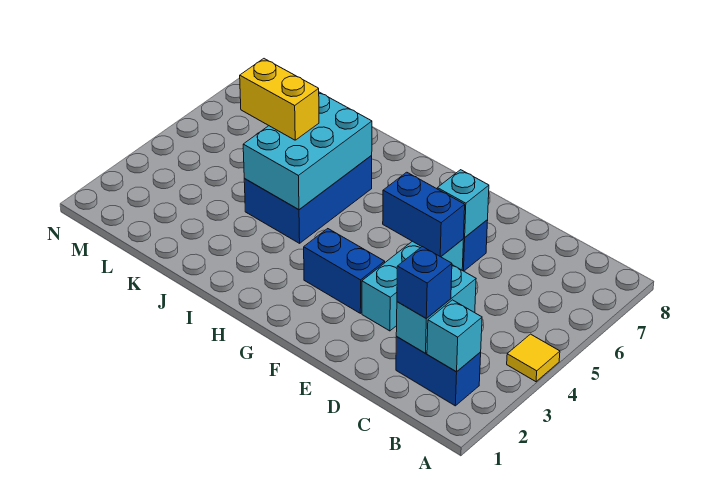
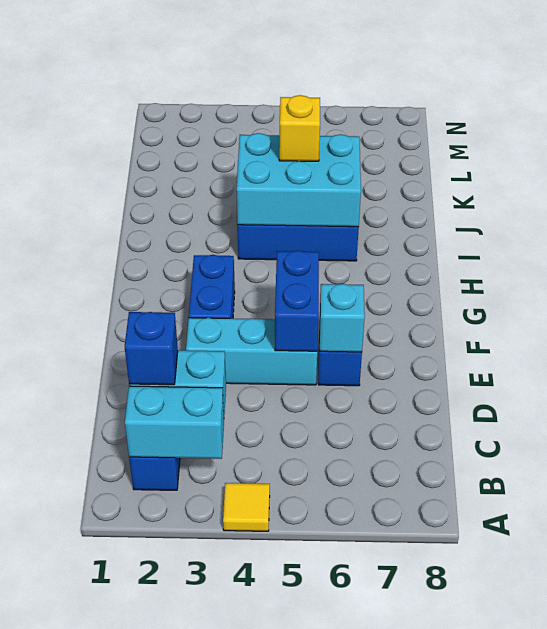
cyan 1x1 brick [427,300,482,372] -> cyan 1x2 brick [125,386,224,459]
yellow 1x2 brick [240,59,319,140] -> yellow 1x1 brick [279,95,320,161]

